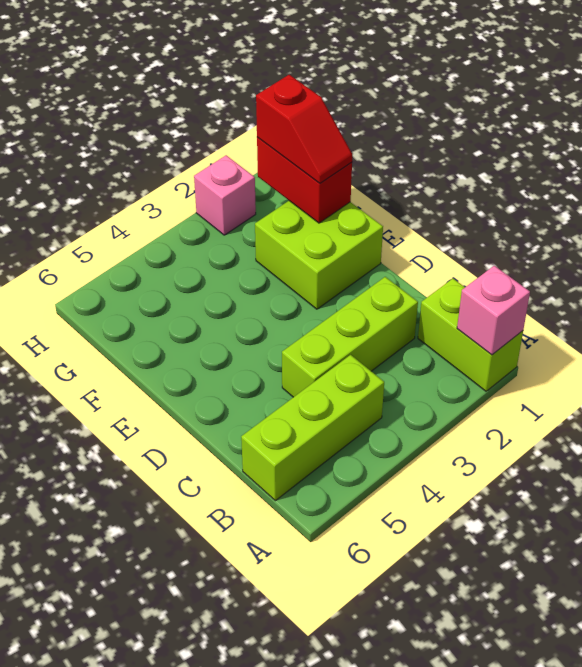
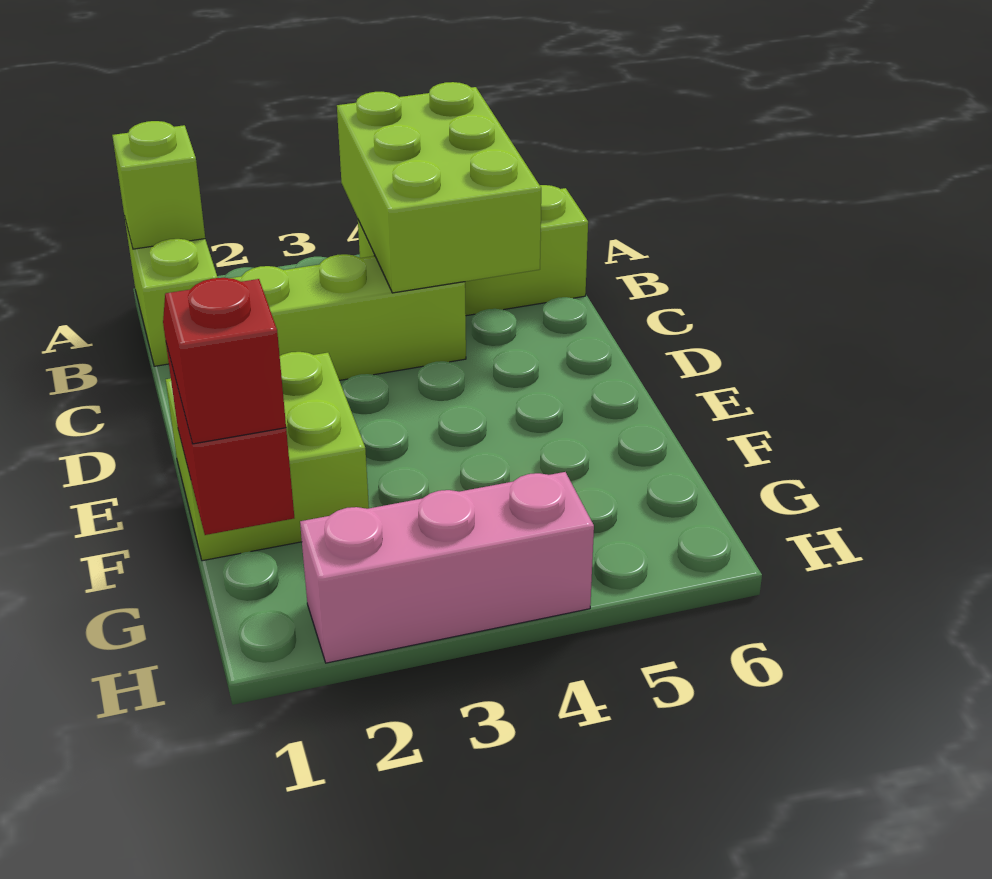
pink 1x1 brick [457,266,530,355] -> lime 1x1 brick [112,121,205,249]
none -> lime 2x3 brick [337,82,541,293]
pink 1x1 brick [194,155,256,235] -> pink 1x3 brick [300,472,594,663]

